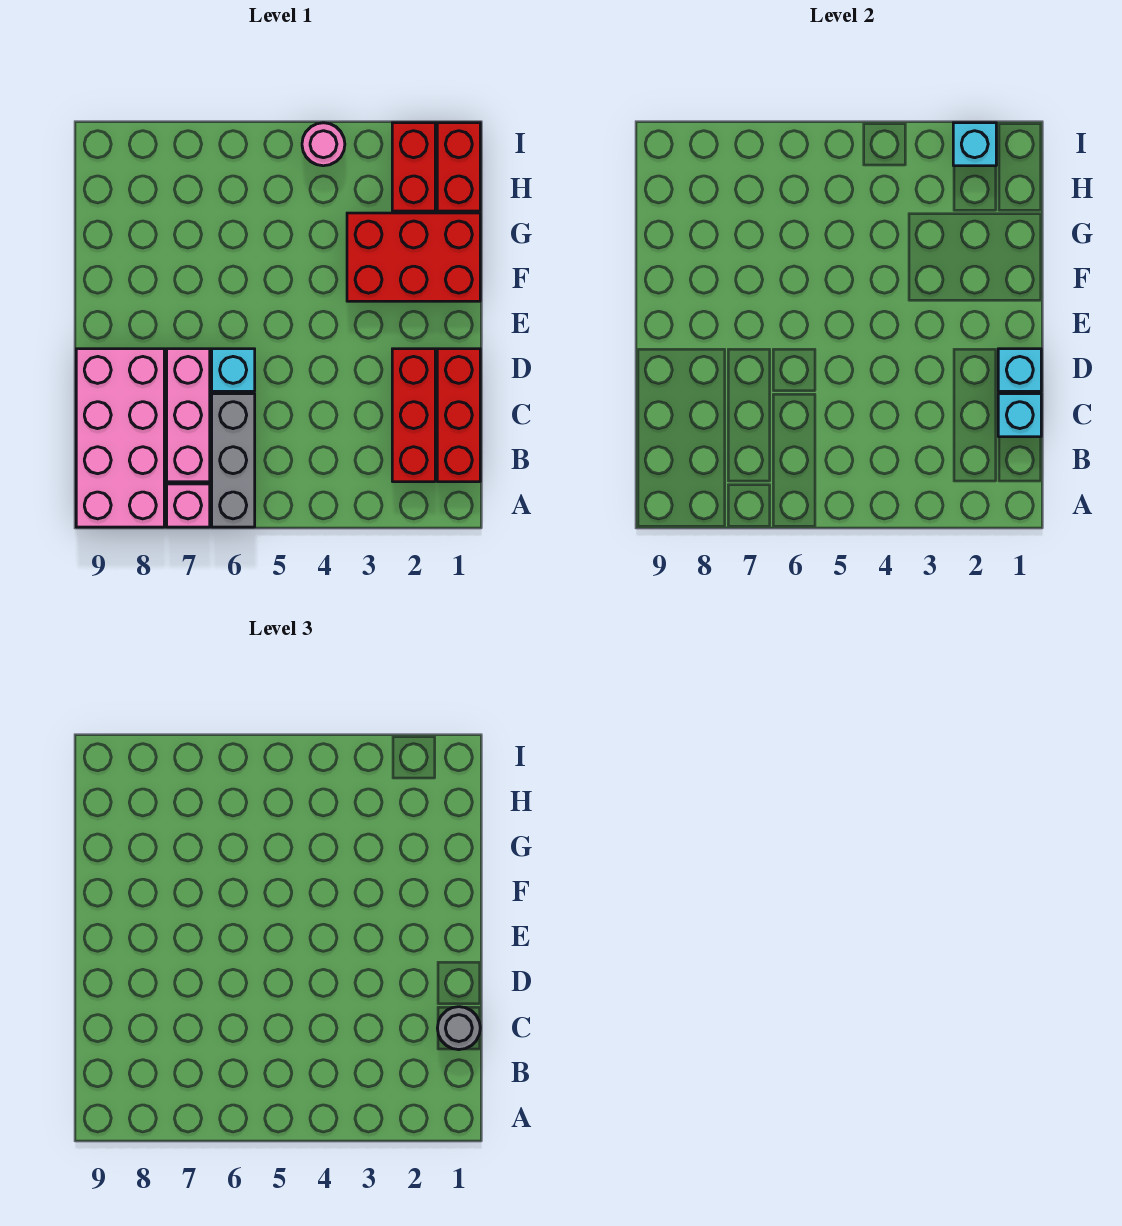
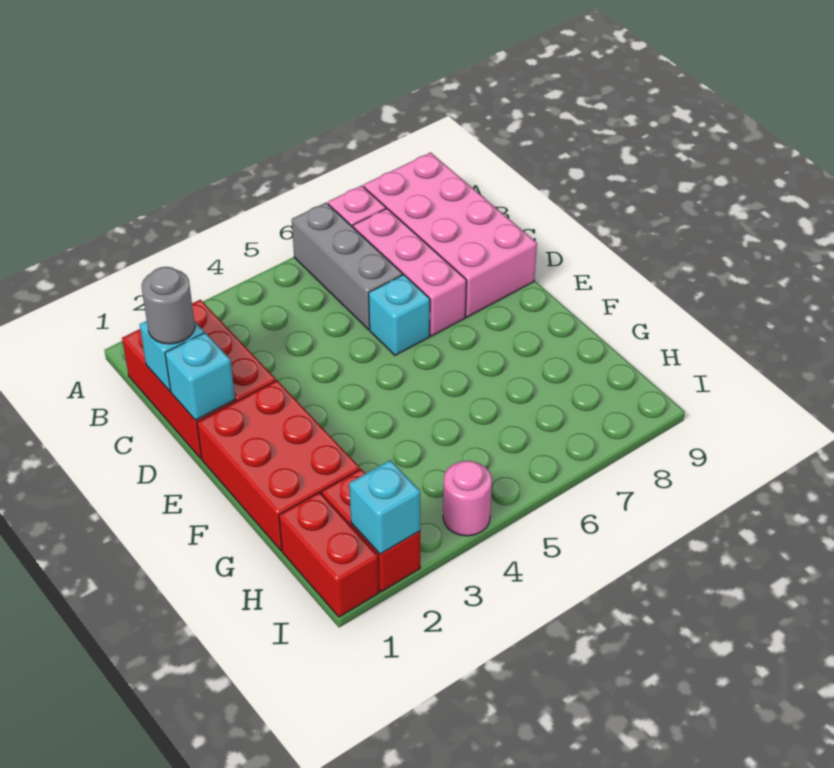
red 2x3 brick [347,213,480,301] -> red 2x3 brick turned to [197,381,360,551]

